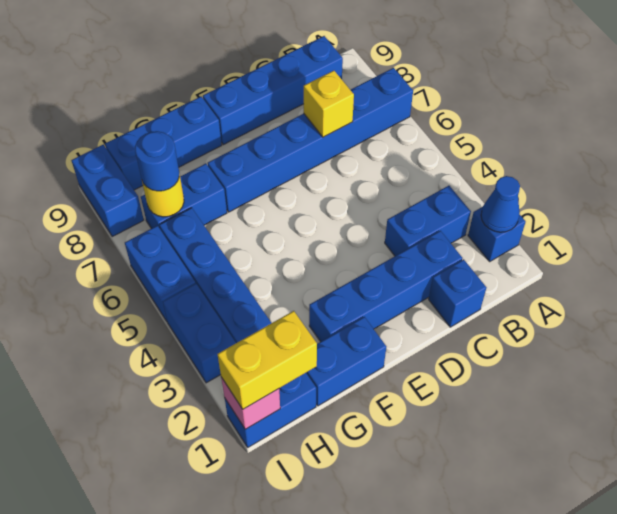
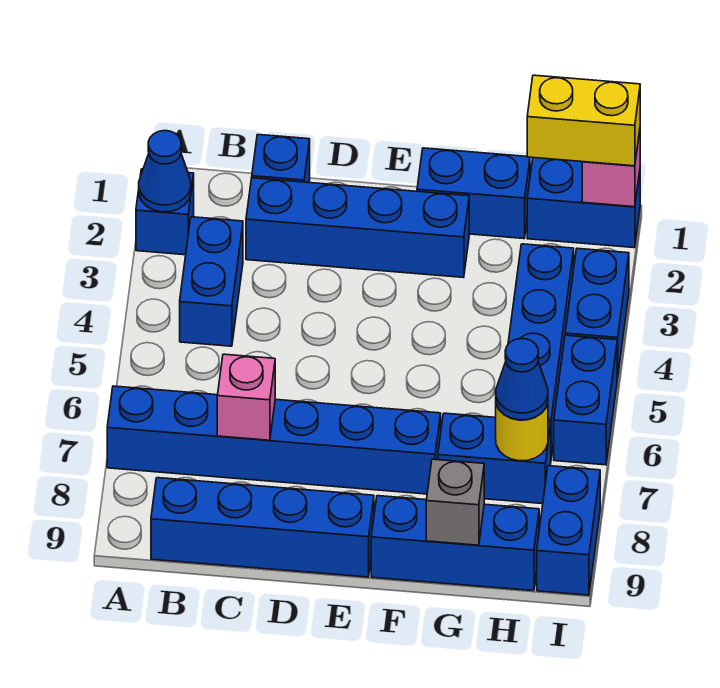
blue 1x2 brick [385,186,471,256] -> blue 1x2 brick turned to [180,217,243,346]
yellow 1x1 brick [304,71,354,137] -> pink 1x1 brick [217,354,275,440]
none -> grey 1x1 brick [426,459,484,545]
blue 1x1 round brick [135,131,179,191] -> blue 1x1 cone [496,338,548,420]

